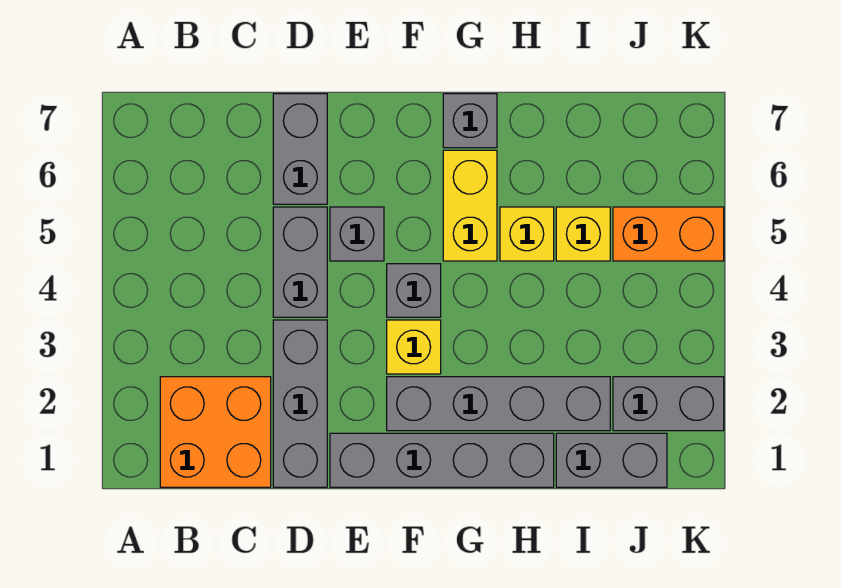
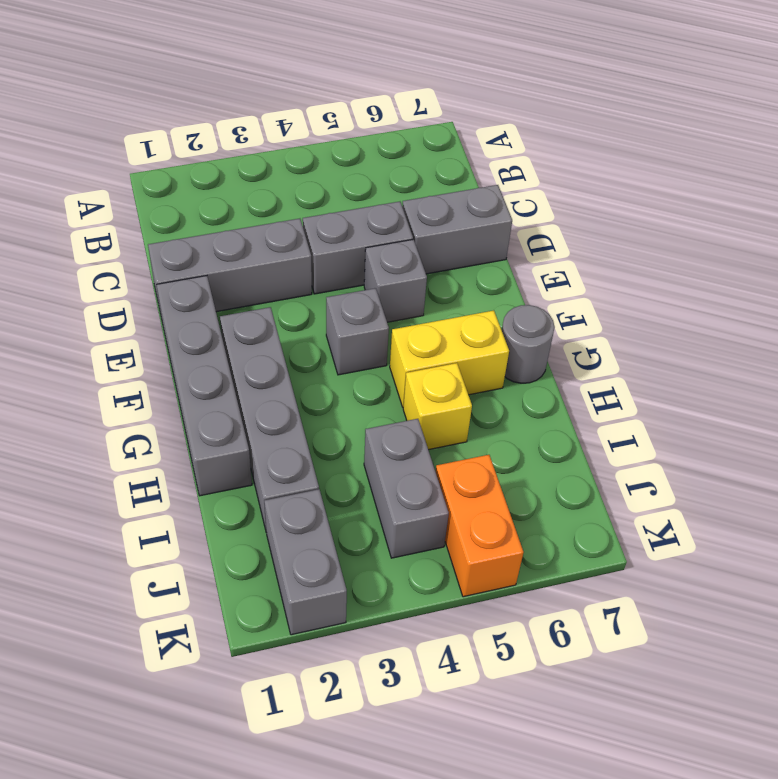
orange 2x2 brick [160,377,271,487] -> none
yellow 1x1 brick [387,320,441,374] -> none
grey 1x1 brick [443,94,497,148] -> grey 1x1 round brick [502,305,555,383]
grey 1x2 brick [556,433,667,487] -> grey 1x2 brick moved to [364,419,449,558]
yellow 1x1 brick [556,207,610,261] -> none

